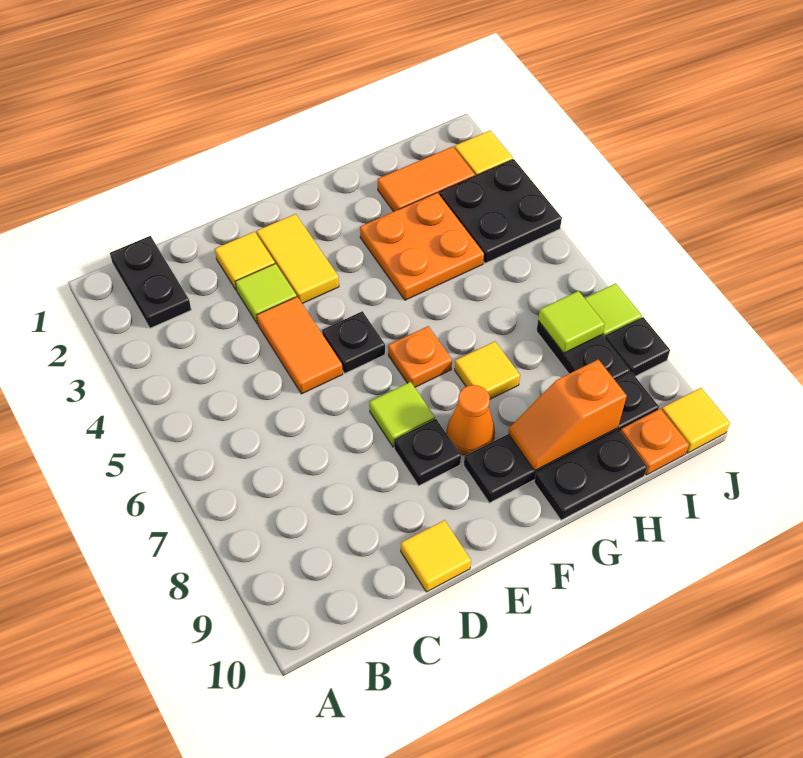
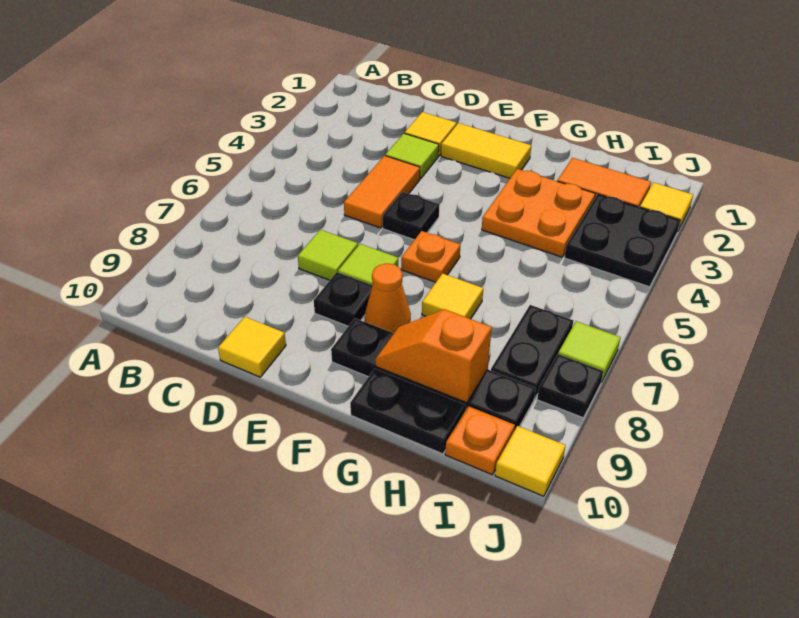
black 1x2 plate [110,236,191,328] -> none
yellow 1x2 tile [257,214,339,304] -> yellow 1x2 tile turned to [441,123,531,178]
lime 1x1 tile [538,291,605,353] -> lime 1x1 tile moved to [298,230,358,280]

